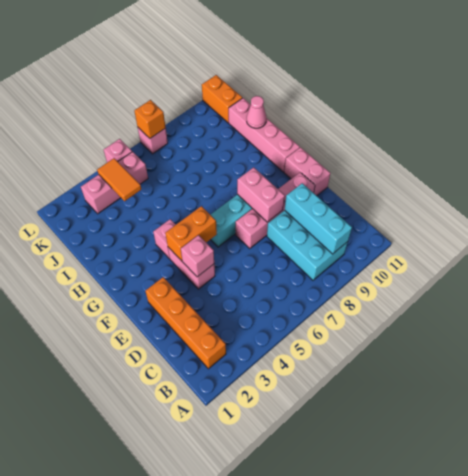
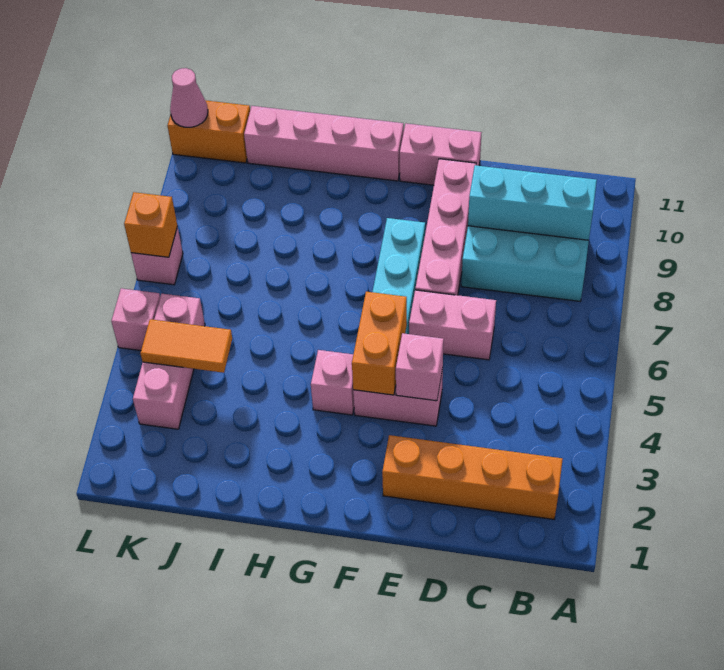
pink 1x2 brick [237,167,285,222] -> pink 1x2 brick moved to [409,290,496,360]
pink 1x1 cone [247,96,266,128] -> pink 1x1 cone moved to [170,68,208,127]

